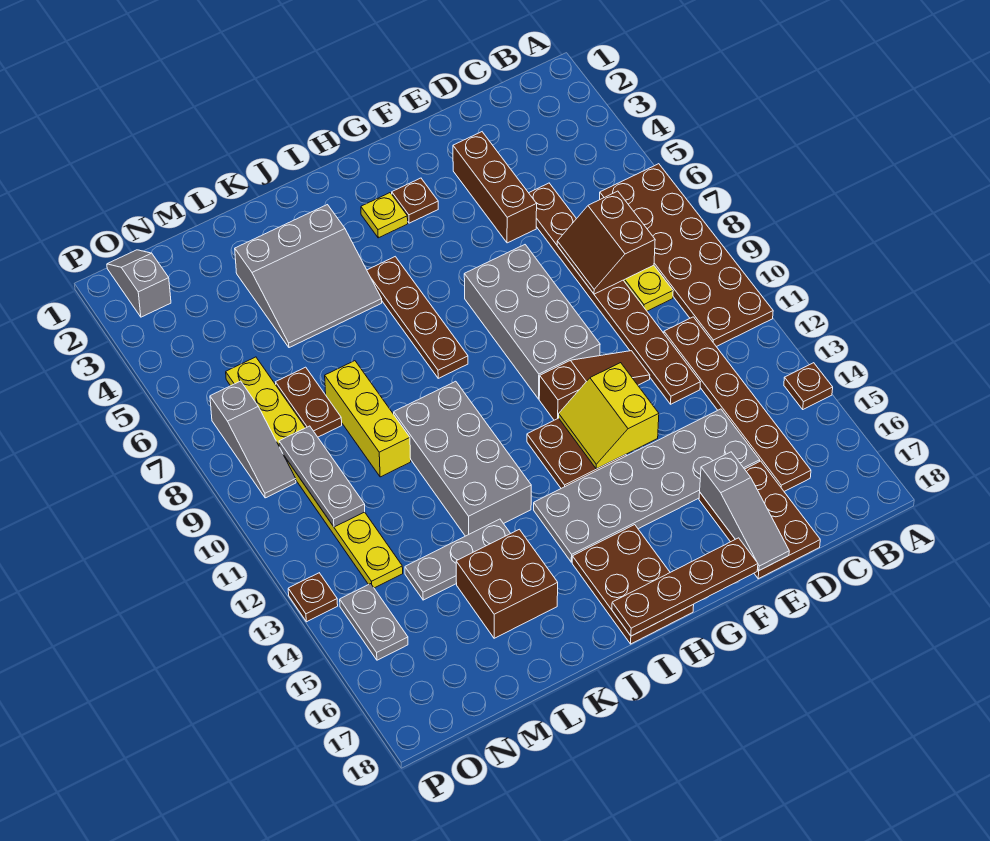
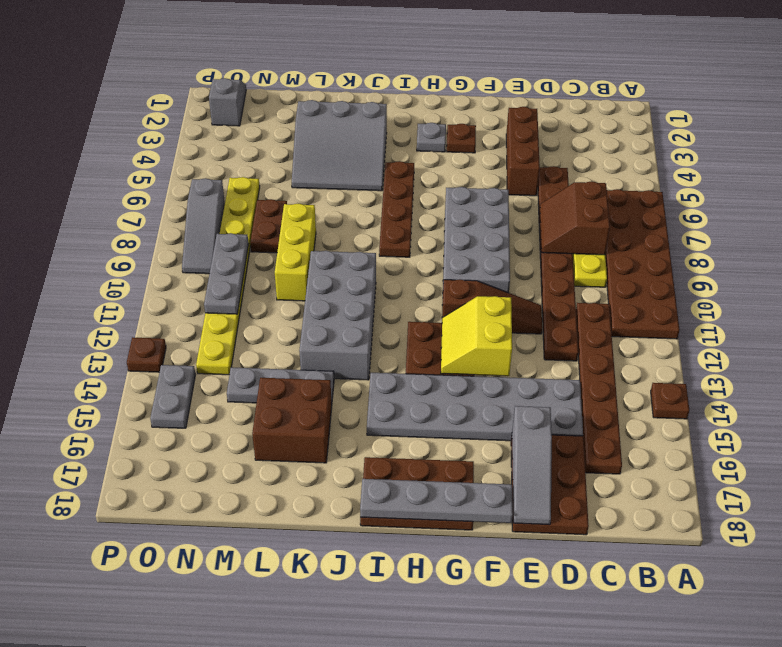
brown 1x4 plate [612,538,758,636] -> grey 1x4 plate [360,479,513,523]
yellow 1x1 plate [361,193,408,238] -> grey 1x1 plate [417,123,446,152]
brown 2x3 plate [572,525,694,644] -> brown 2x3 plate turned to [360,457,474,530]

